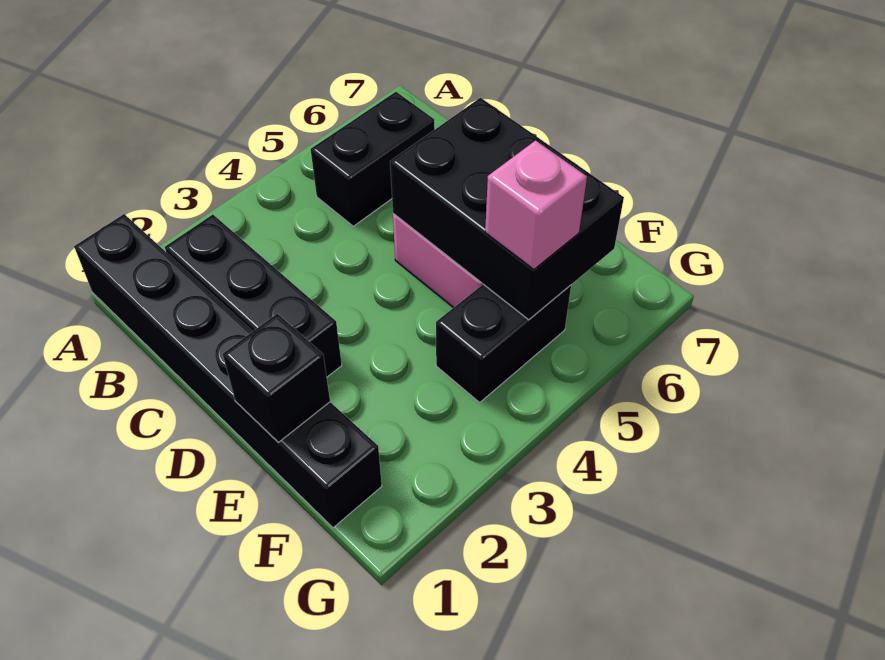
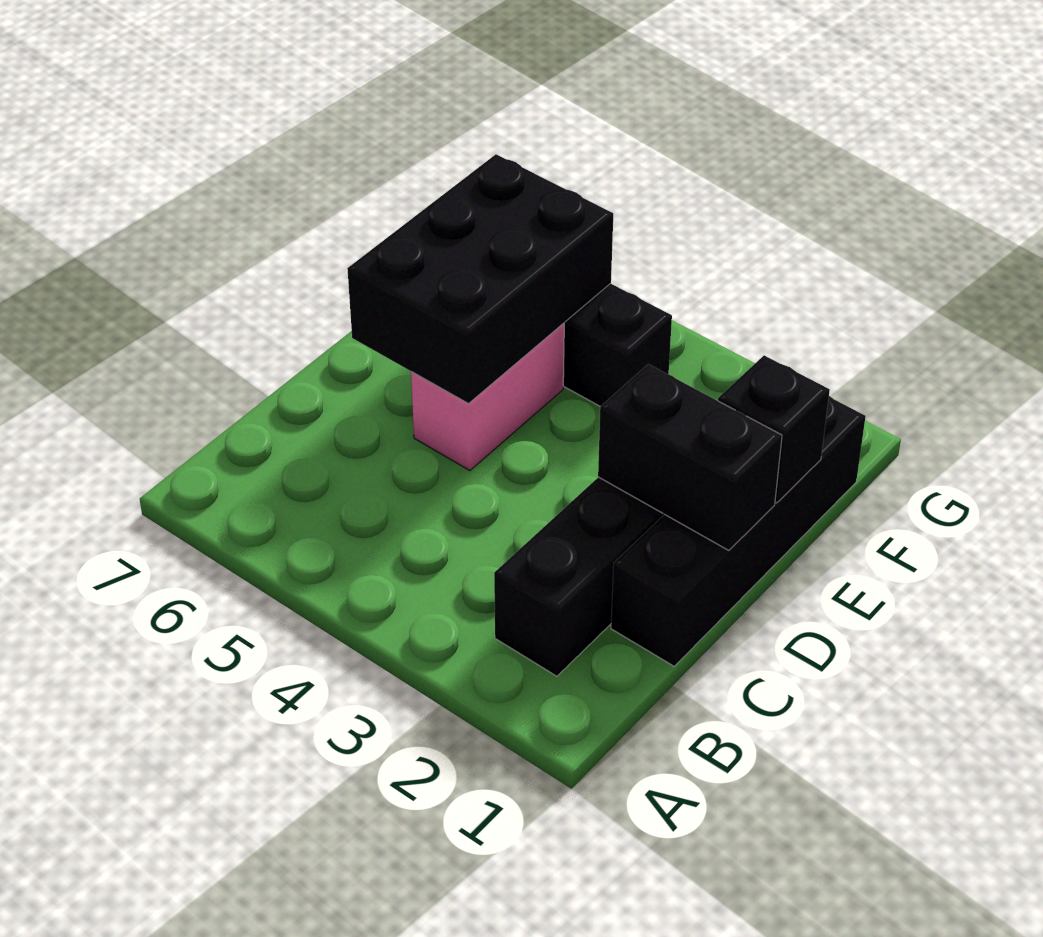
black 1x6 brick [74,214,382,528] -> black 1x4 brick [611,396,866,666]
black 1x2 brick [311,92,435,226] -> black 1x2 brick moved to [598,364,782,550]
pink 1x1 brick [485,141,587,269] -> none

